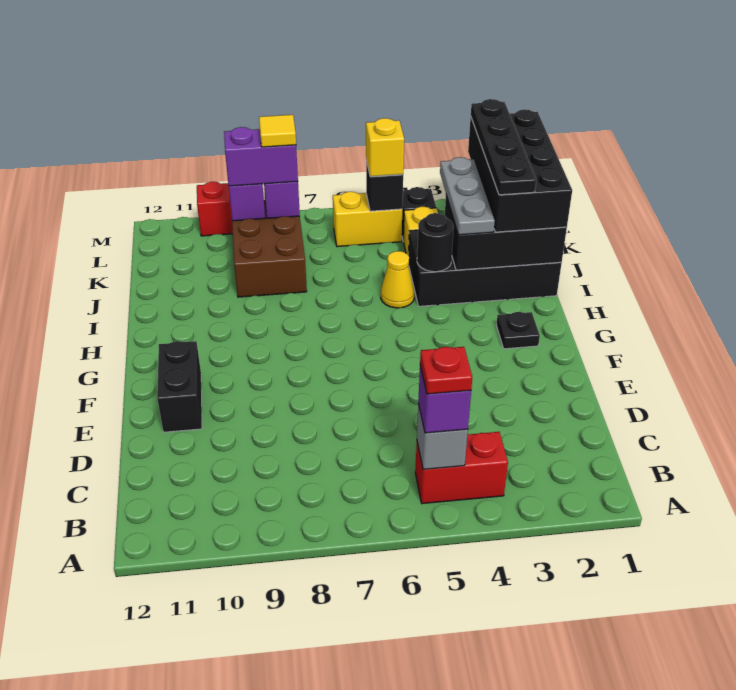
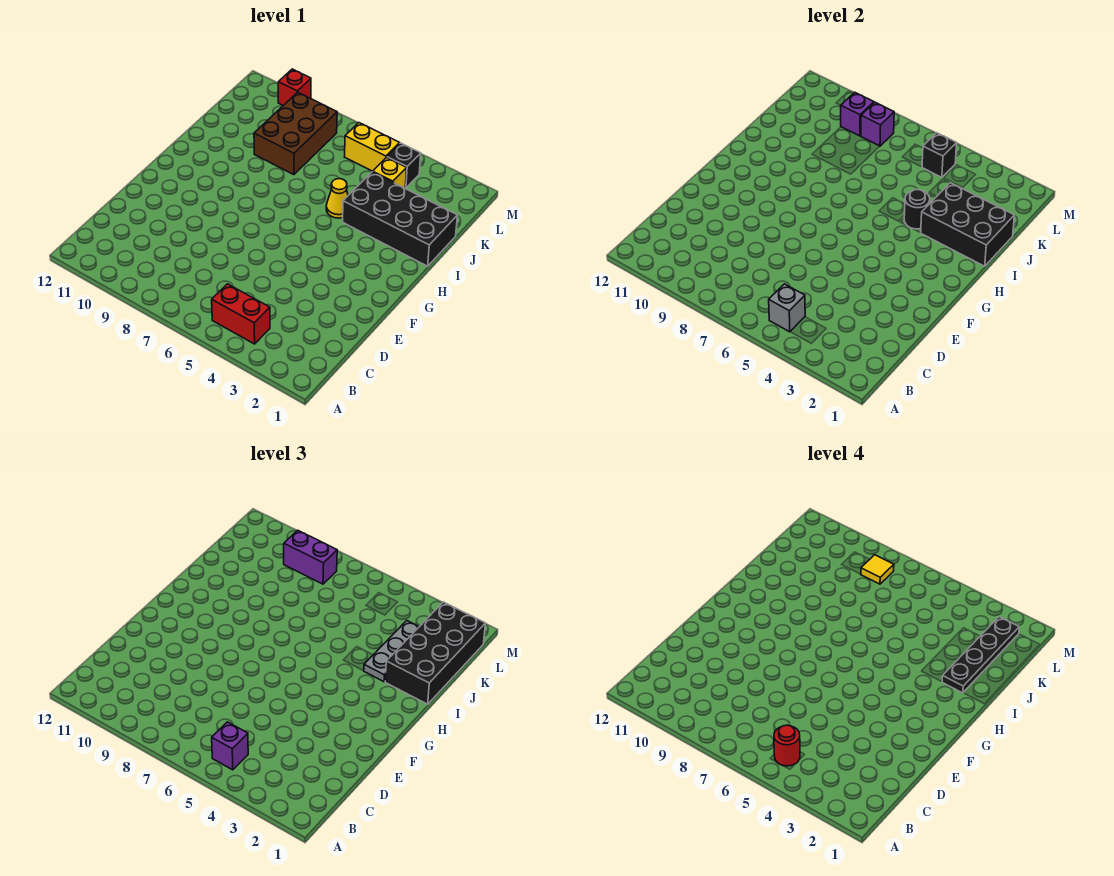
red 1x1 plate [420,347,472,394] -> red 1x1 round brick [774,725,800,766]
black 1x2 brick [157,341,202,432] -> none
black 1x1 plate [496,312,540,349] -> none
yellow 1x1 brick [366,118,404,177] -> none

